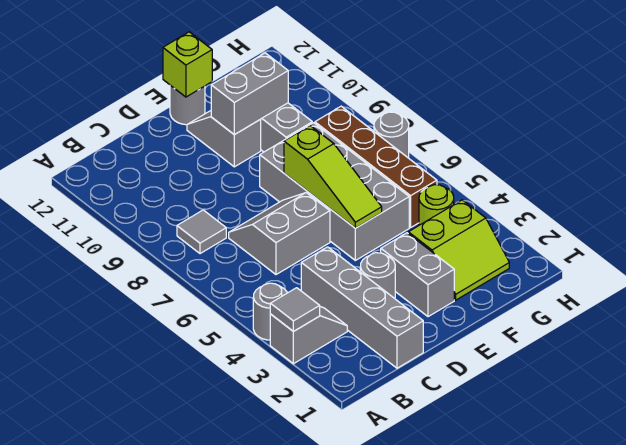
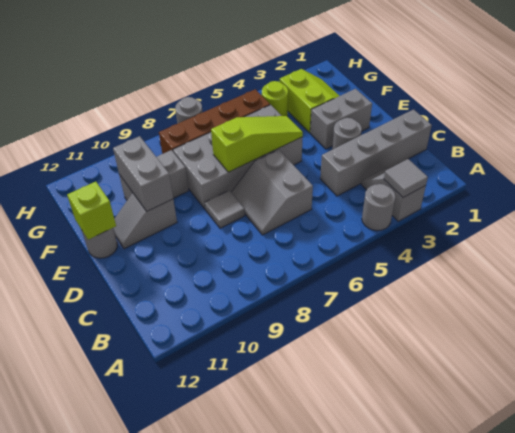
grey 1x1 tile [177,210,226,254] -> grey 1x1 tile moved to [205,191,245,228]

